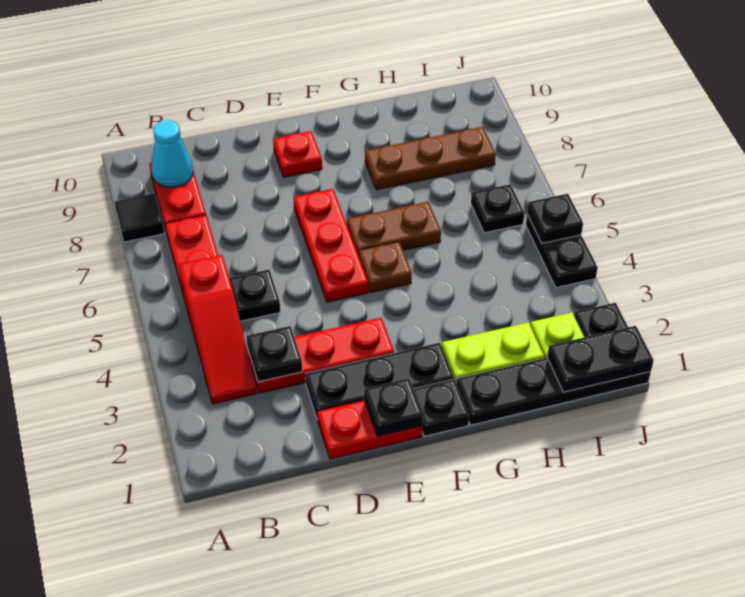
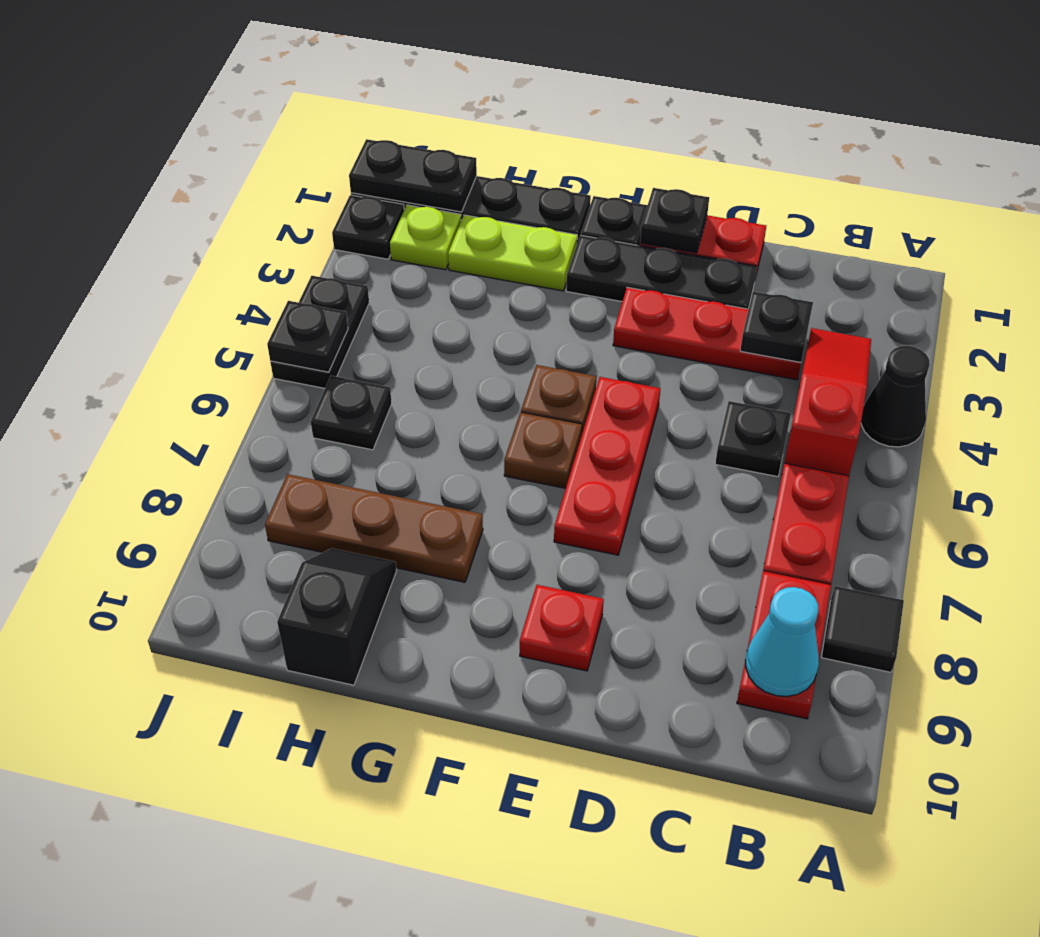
none -> black 1x1 cone [861,346,930,447]
brown 1x2 plate [347,202,441,256] -> brown 1x1 plate [504,412,582,488]
none -> black 1x2 slope [277,548,397,685]

